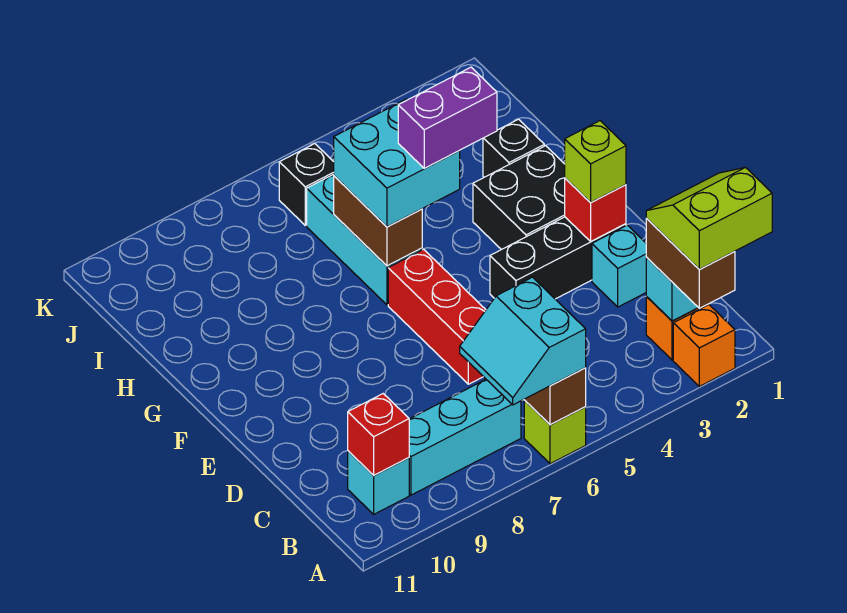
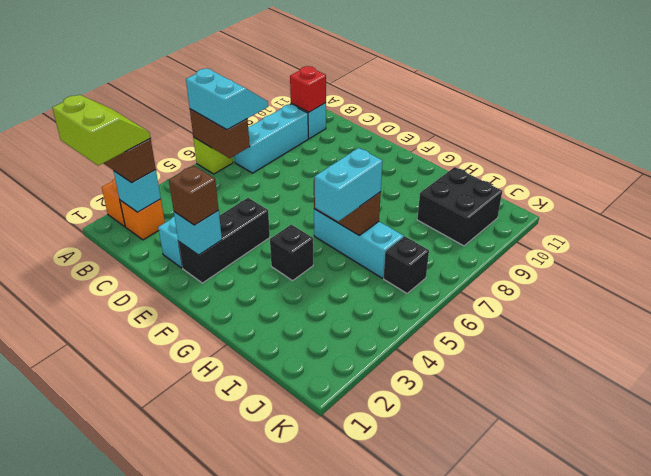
lime 2x2 slope [646,167,772,269] -> lime 2x2 slope turned to [52,95,150,166]
red 1x3 brick [388,249,486,384] -> none
red 1x1 brick [565,178,626,241] -> cyan 1x1 brick [174,211,222,255]
lime 1x1 brick [565,121,626,203] -> brown 1x1 brick [169,165,219,225]
black 2x2 brick [473,146,565,250] -> black 2x2 brick moved to [417,167,502,246]
purple 1x2 brick [398,67,497,168] -> none
cyan 2x2 brick [334,99,460,227] -> cyan 1x2 brick [315,148,382,221]
black 1x1 brick [483,119,544,177] -> black 1x1 brick moved to [270,224,313,281]

